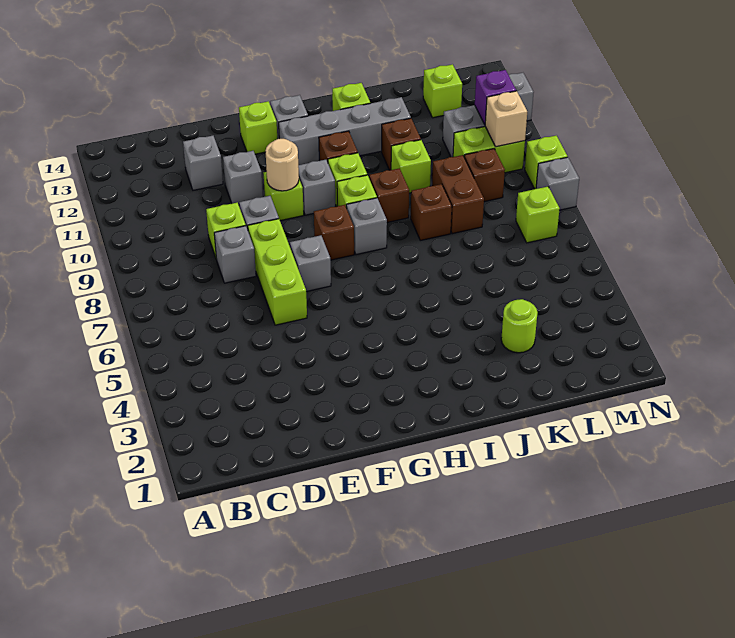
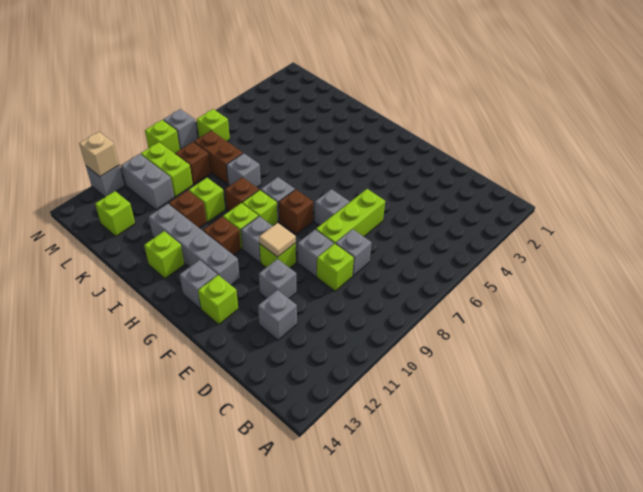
tan 1x1 round brick [265,139,299,191] -> tan 1x1 tile [259,223,296,257]
brown 1x1 brick [411,184,452,240] -> grey 1x1 brick [227,153,261,187]
lime 1x1 round brick [501,299,538,353] -> none
brown 1x2 brick [432,155,484,234] -> brown 1x2 brick turned to [194,131,243,184]
tan 1x1 brick [485,91,527,147] -> tan 1x1 brick moved to [79,132,119,177]
purple 1x1 brick [475,70,516,124] -> none

